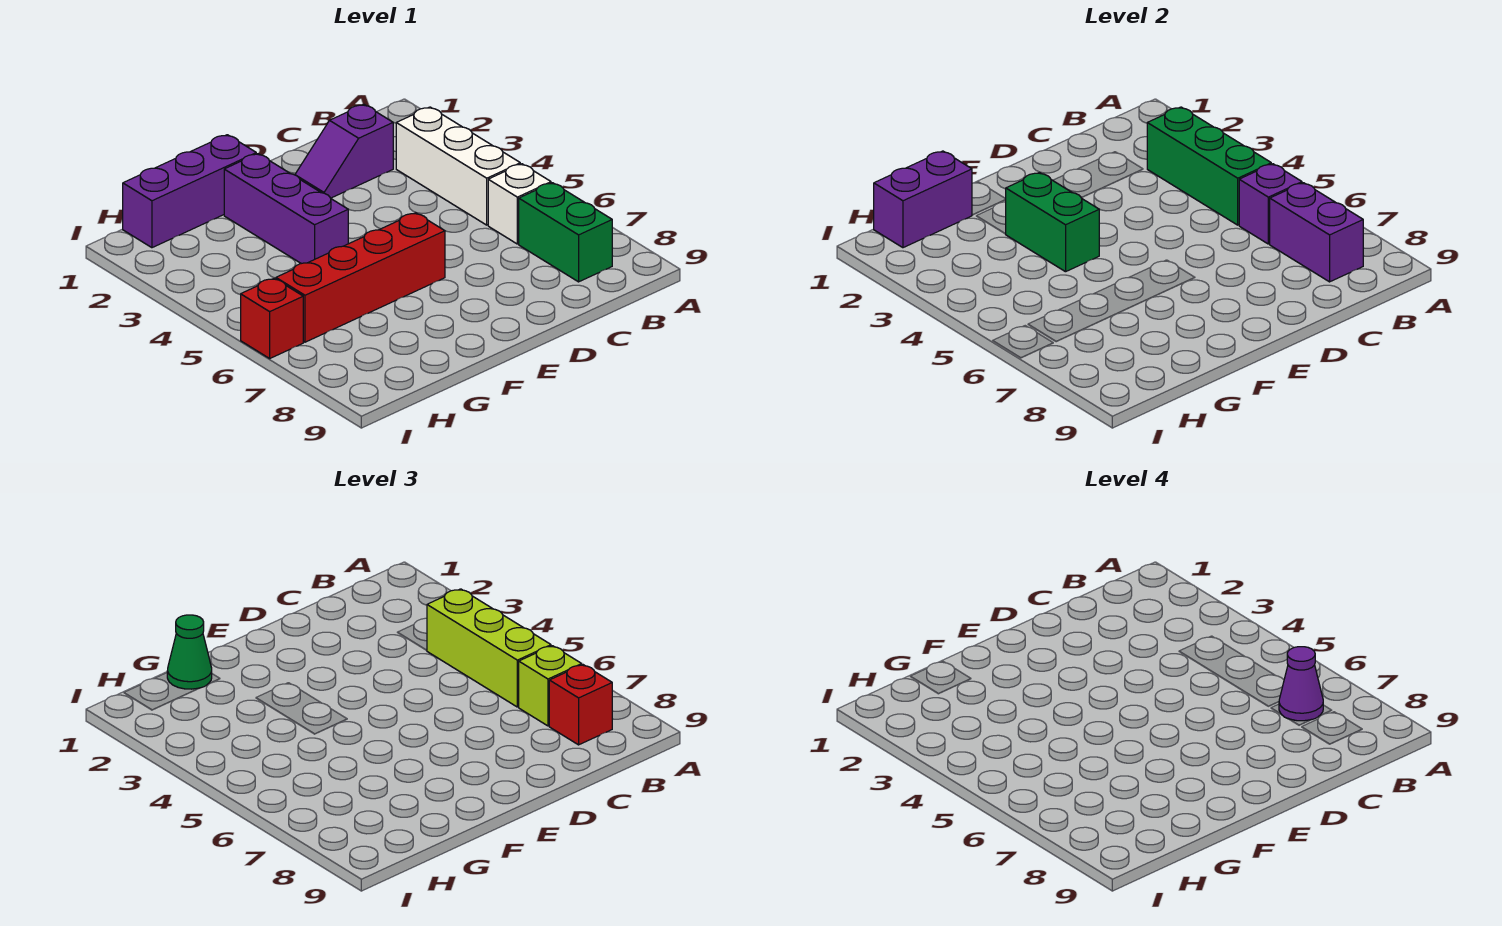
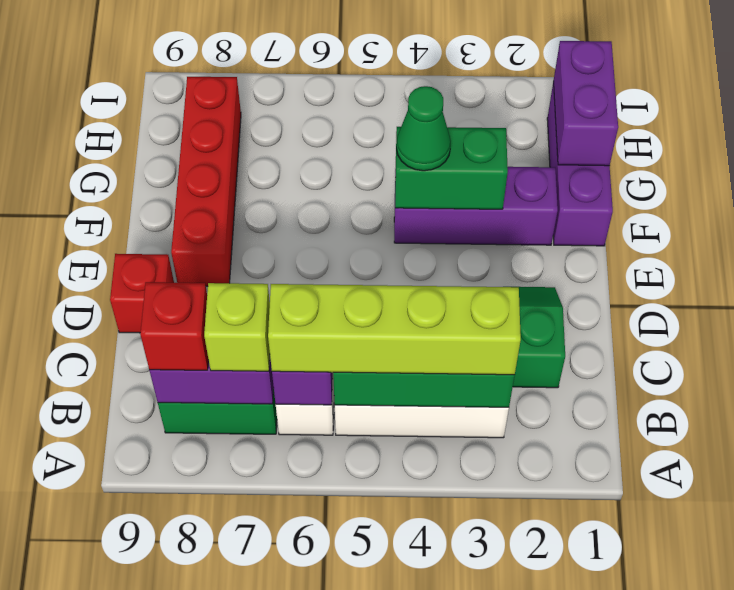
lime 1x3 brick [427,589,551,707] -> lime 1x4 brick [268,284,521,375]
purple 1x1 cone [1279,647,1323,721] -> none
purple 1x2 slope [295,105,393,198] -> green 1x2 slope [513,287,565,388]
red 1x4 brick [276,213,445,342] -> red 1x4 brick moved to [171,77,241,286]
green 1x1 cone [167,615,212,689] -> green 1x1 cone moved to [396,86,451,171]
red 1x1 brick [241,278,303,358] -> red 1x1 brick moved to [110,254,174,333]

